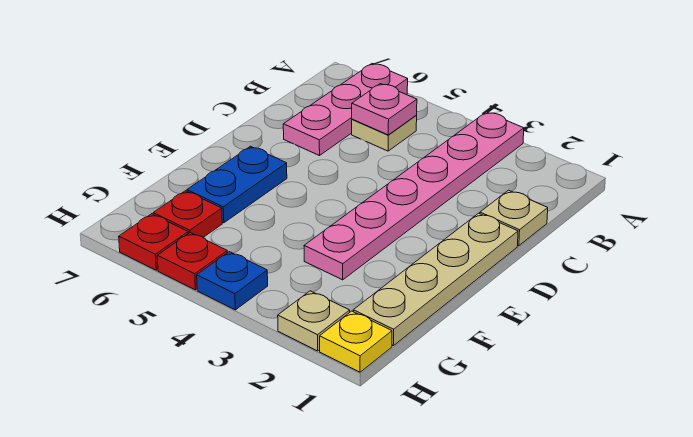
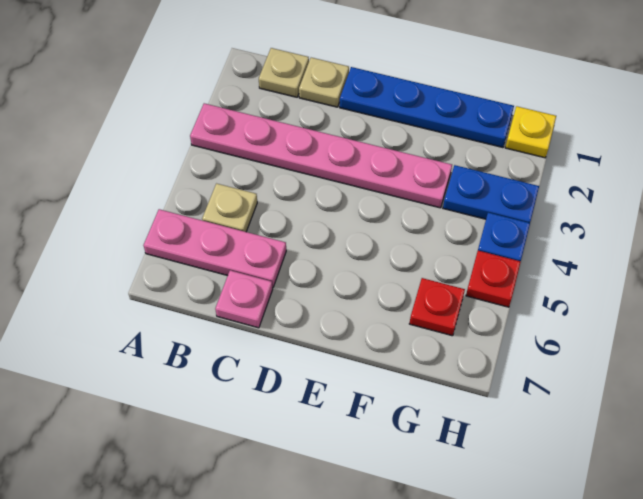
pink 1x1 plate [352,84,417,135] -> pink 1x1 plate moved to [215,270,273,328]
tan 1x4 plate [353,213,518,346] -> blue 1x4 plate [340,67,514,148]
blue 1x2 plate [187,146,287,223] -> blue 1x2 plate moved to [443,165,539,223]
tan 1x1 plate [278,291,350,351] -> tan 1x1 plate moved to [259,48,309,97]
red 1x1 plate [119,214,188,270] -> none

